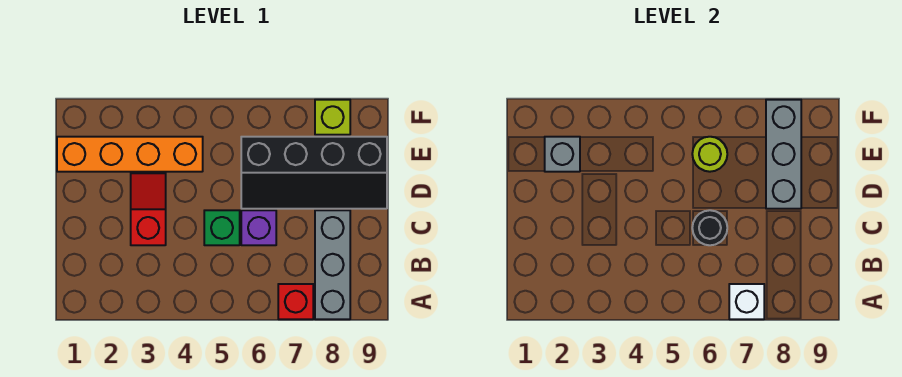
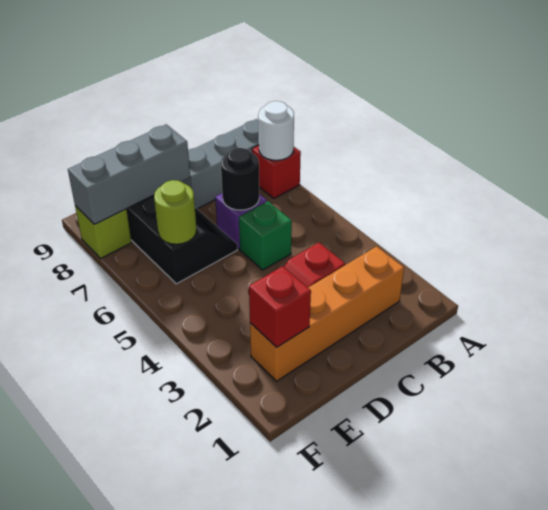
white 1x1 brick [729,284,764,319] -> white 1x1 round brick [258,101,294,160]
orange 1x4 brick [57,137,203,172] -> orange 1x4 brick turned to [250,246,404,381]
grey 1x1 brick [545,137,580,172] -> red 1x1 brick [249,266,311,347]

